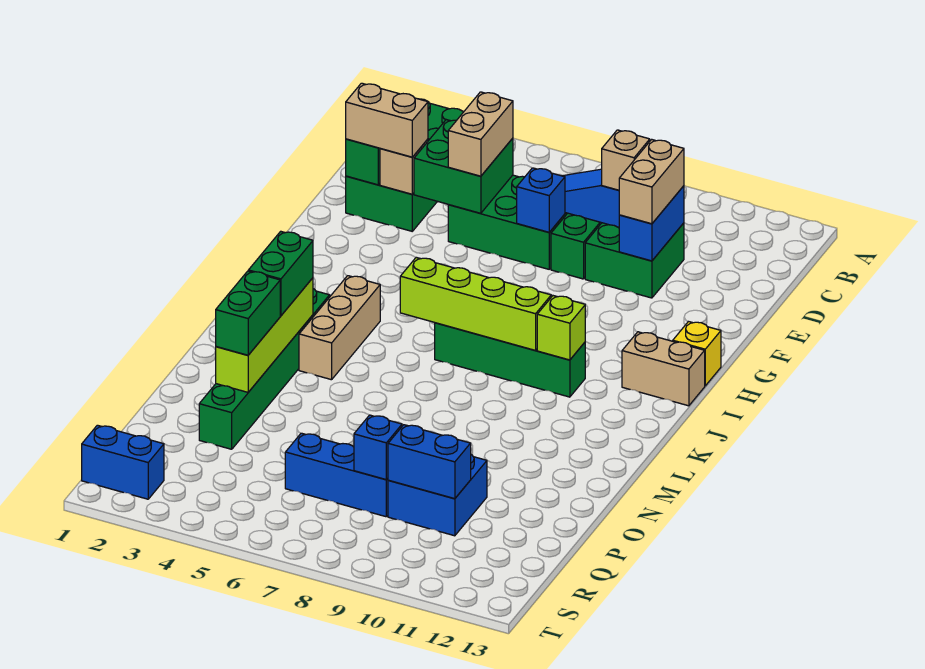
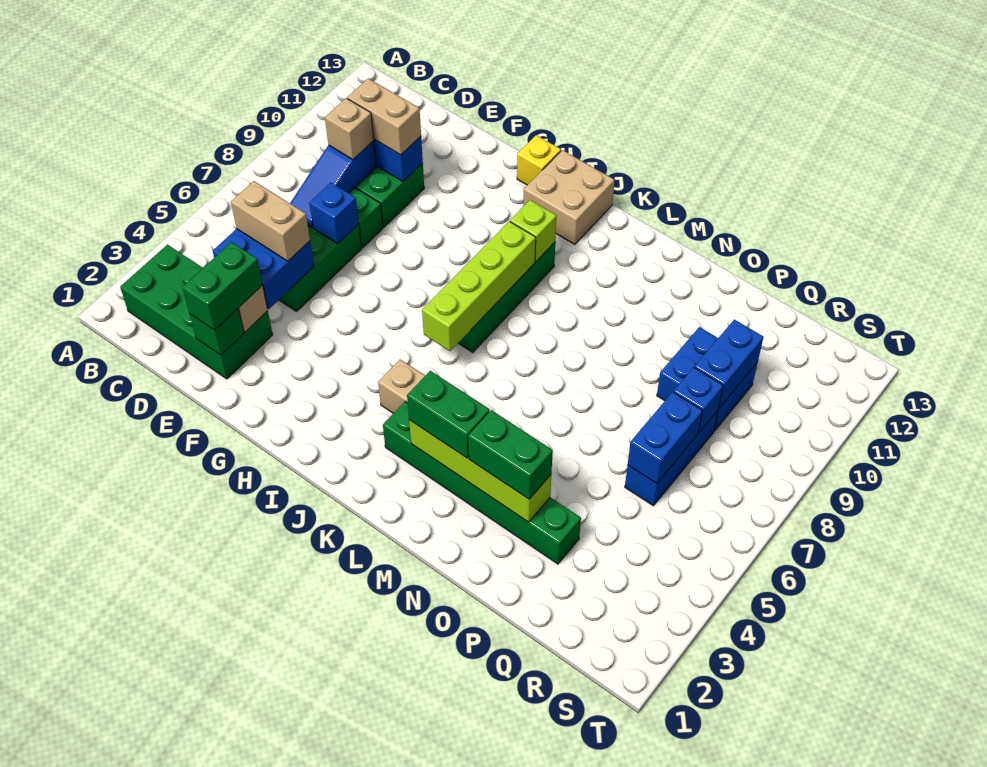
green 2x2 brick [414,120,513,213] -> blue 2x2 brick [213,229,314,309]
tan 1x2 brick [346,83,428,157] -> green 1x2 brick [182,242,263,330]
tan 1x2 brick [622,332,705,406] -> tan 2x2 brick [523,150,615,244]
blue 1x2 brick [82,425,164,499] -> blue 1x2 brick moved to [628,392,702,483]

